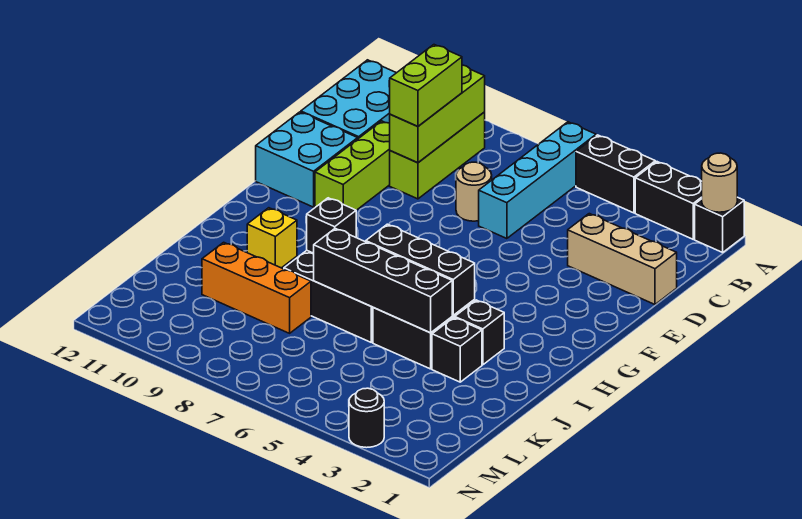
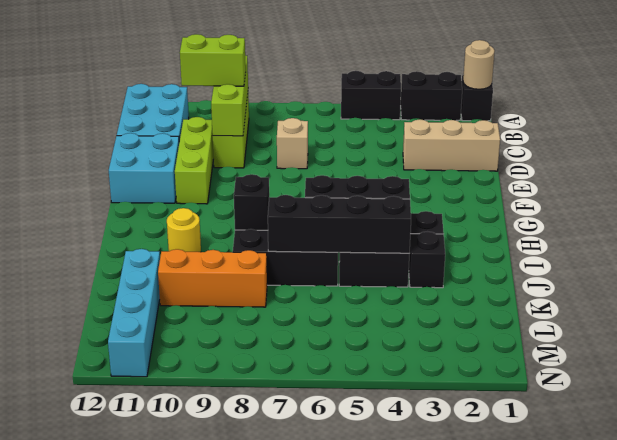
cyan 1x4 brick [479,122,596,239] -> cyan 1x4 brick moved to [108,249,160,377]
lime 1x2 brick [390,45,462,126] -> lime 1x2 brick turned to [180,34,246,86]
tan 1x1 round brick [456,162,492,221] -> tan 1x1 brick [277,118,308,169]
yellow 1x1 brick [247,208,297,268] -> yellow 1x1 round brick [167,208,201,252]
black 1x1 round brick [349,388,384,448] -> none

